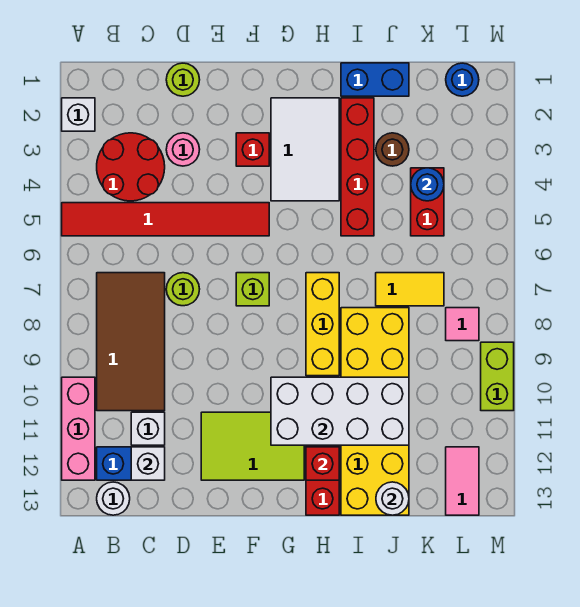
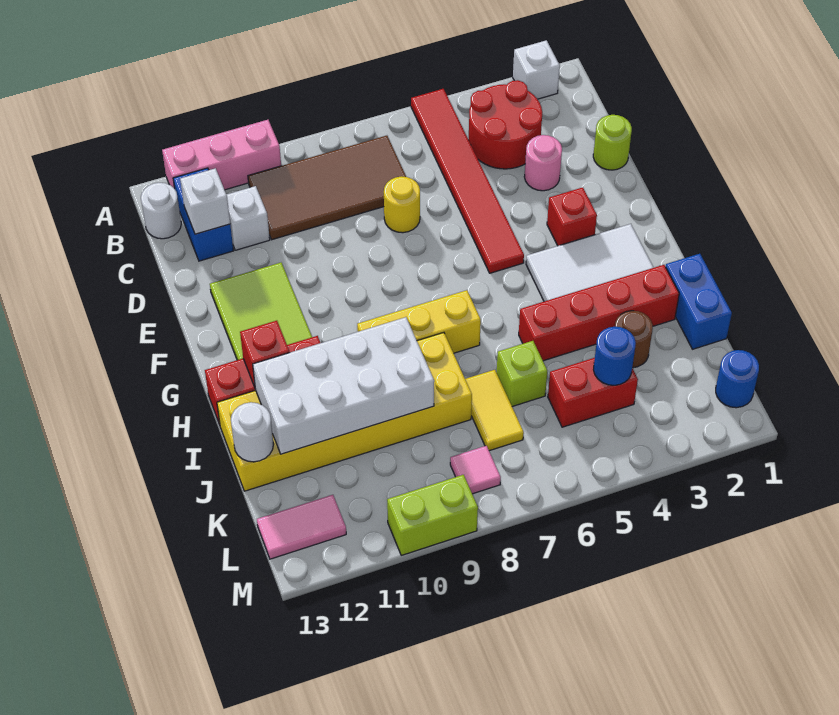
lime 1x1 round brick [166,273,200,306] -> yellow 1x1 round brick [384,176,420,233]
lime 1x1 brick [236,273,269,306] -> lime 1x1 brick moved to [497,341,547,407]
white 2x4 brick [271,377,409,445] -> white 2x4 brick turned to [253,317,434,454]

